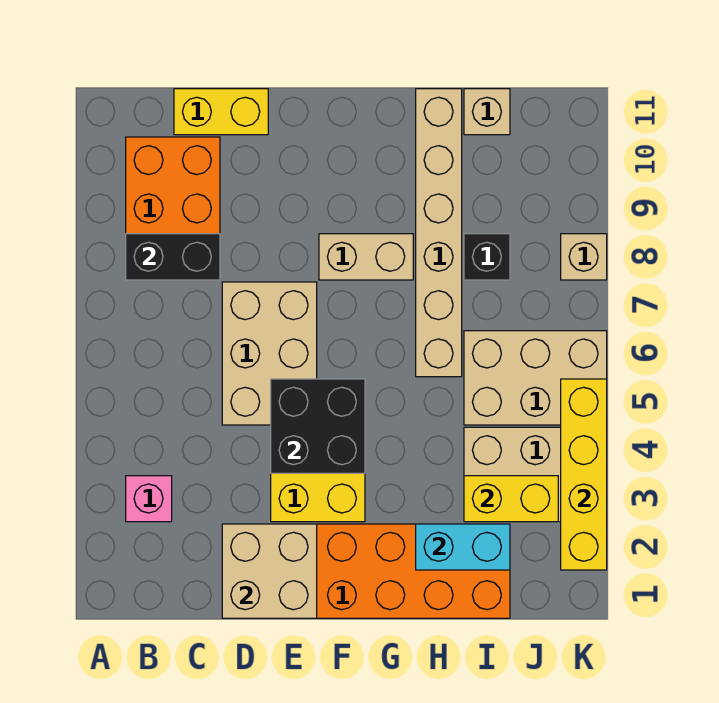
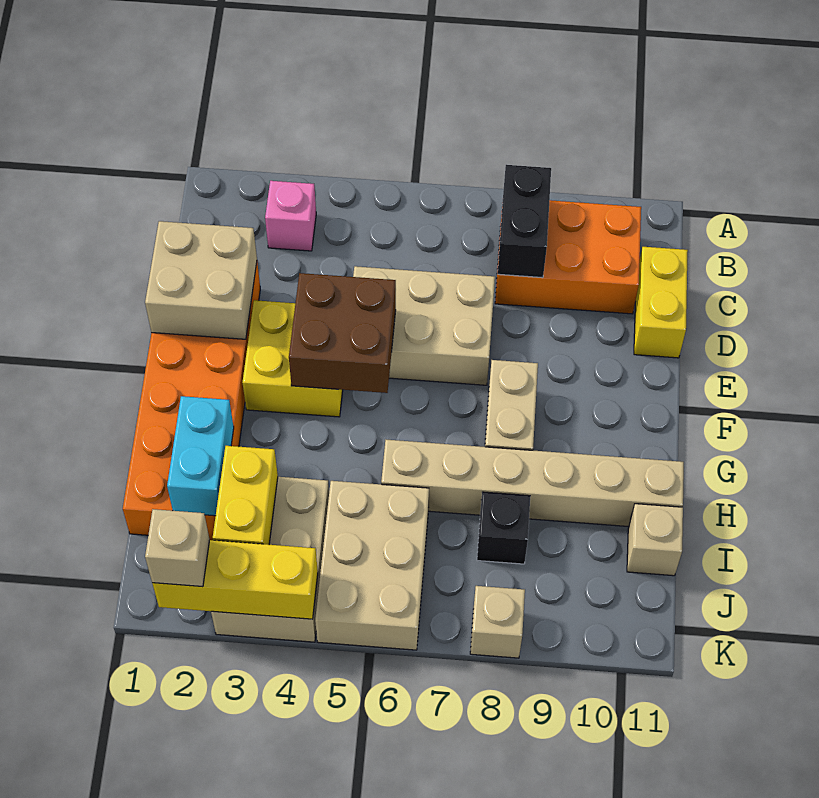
black 2x2 brick [271,379,365,473] -> brown 2x2 brick [289,273,396,393]
yellow 1x4 brick [561,379,607,570] -> yellow 1x3 brick [152,540,318,619]
none -> tan 1x1 brick [145,509,210,587]

